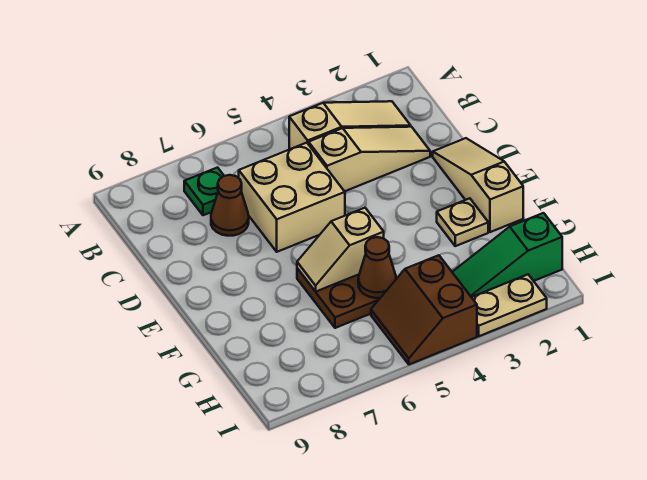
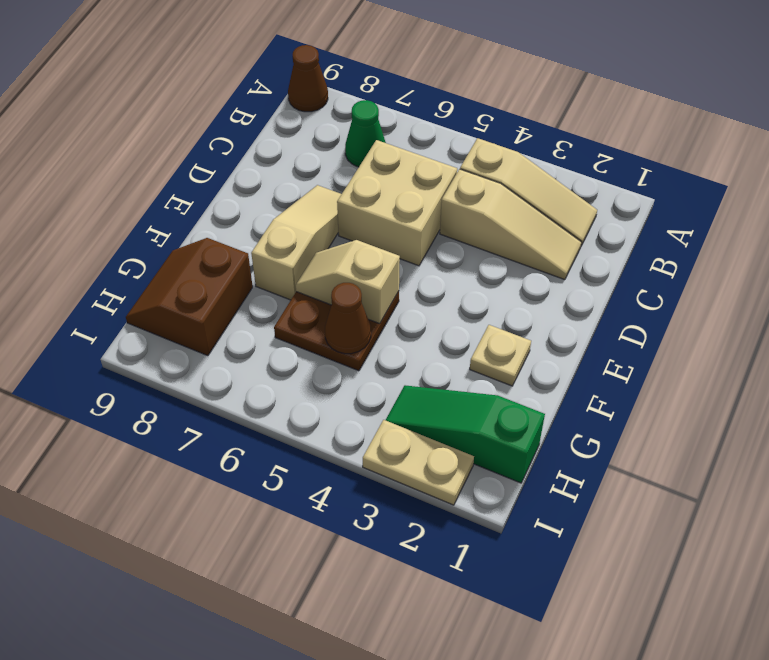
green 1x1 plate [184,168,224,215] -> green 1x1 cone [345,100,386,167]
brown 1x1 cone [211,175,249,236] -> brown 1x1 cone moved to [288,45,328,112]
tan 1x3 slope [433,138,523,232] -> tan 1x3 slope moved to [251,185,341,300]
brown 2x2 slope [371,255,477,364] -> brown 2x2 slope moved to [126,238,253,356]

